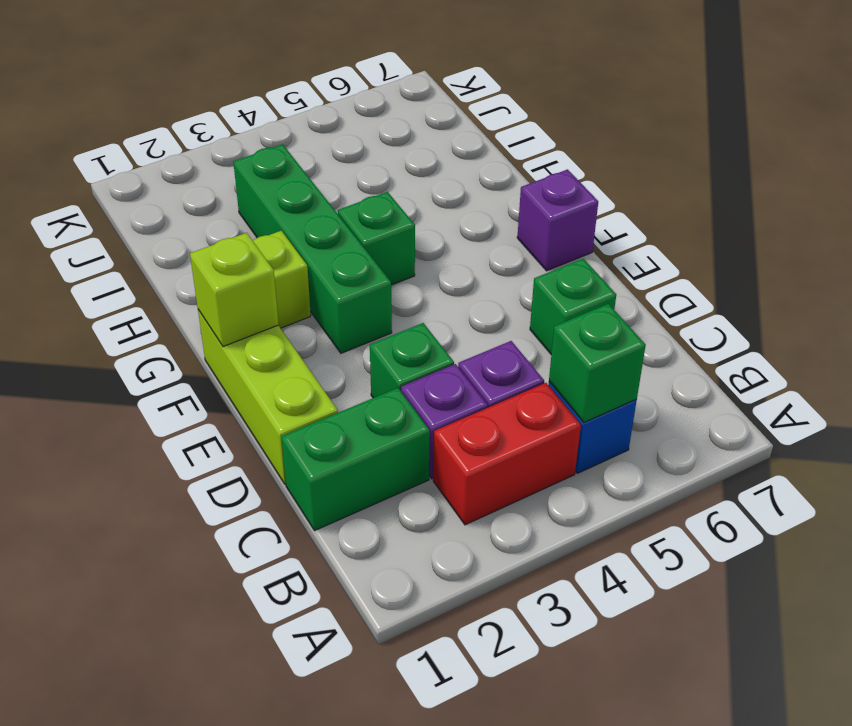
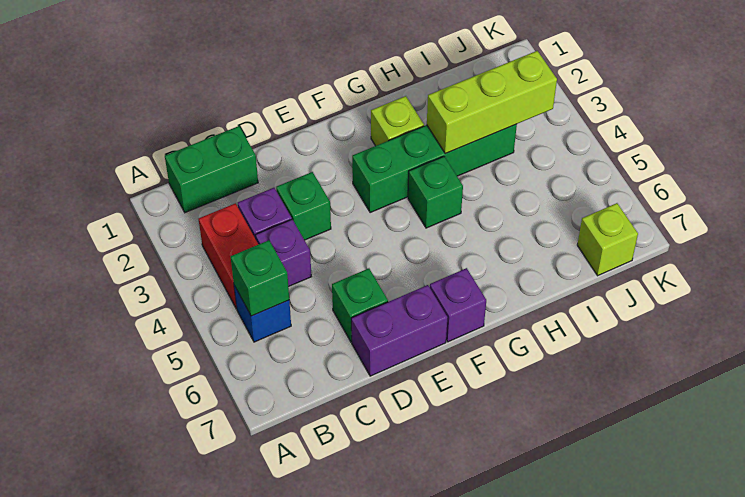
green 1x2 brick [282,388,430,531] -> green 1x2 brick turned to [165,126,258,213]
lime 1x3 brick [198,310,338,484] -> lime 1x3 brick moved to [427,51,557,154]
none -> purple 1x2 brick [351,285,447,376]
lime 1x1 brick [190,233,279,347] -> lime 1x1 brick moved to [577,203,638,276]

